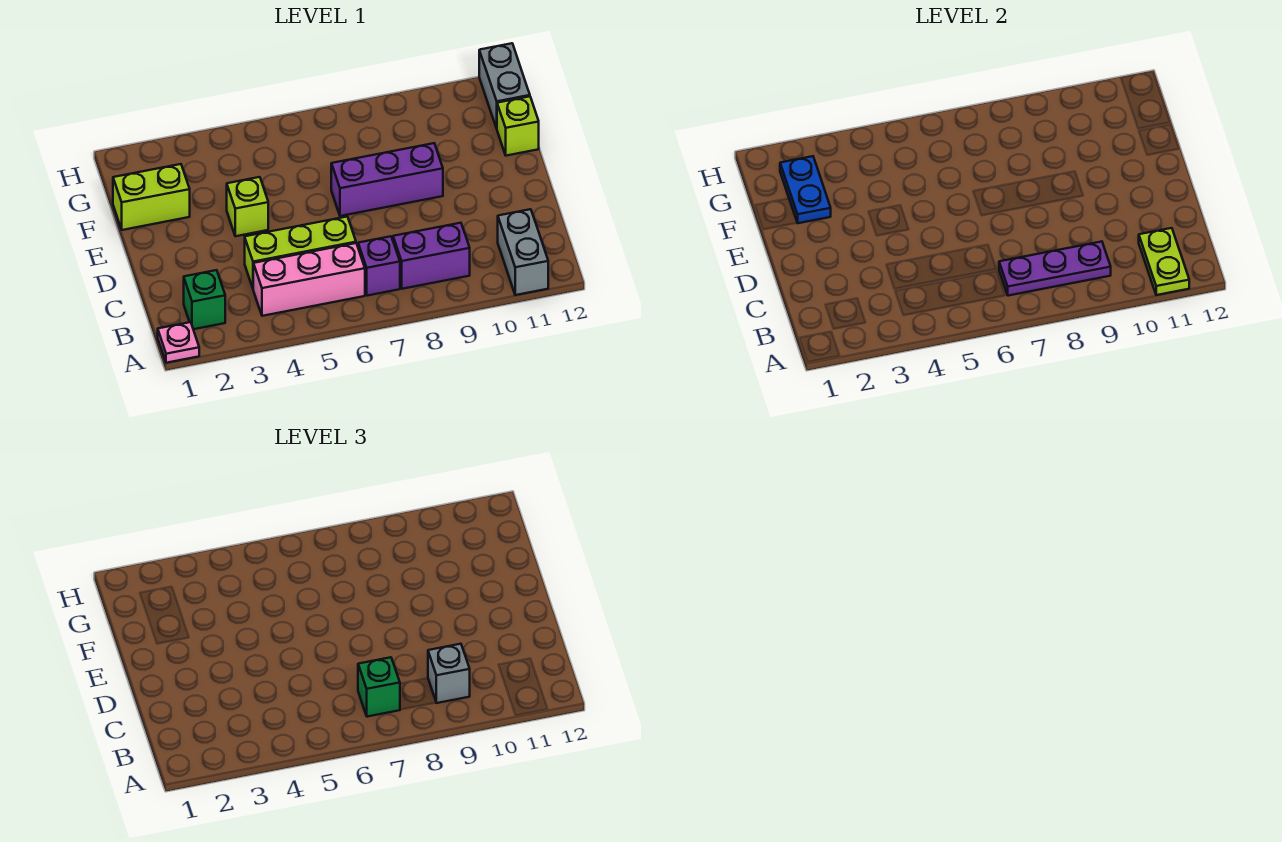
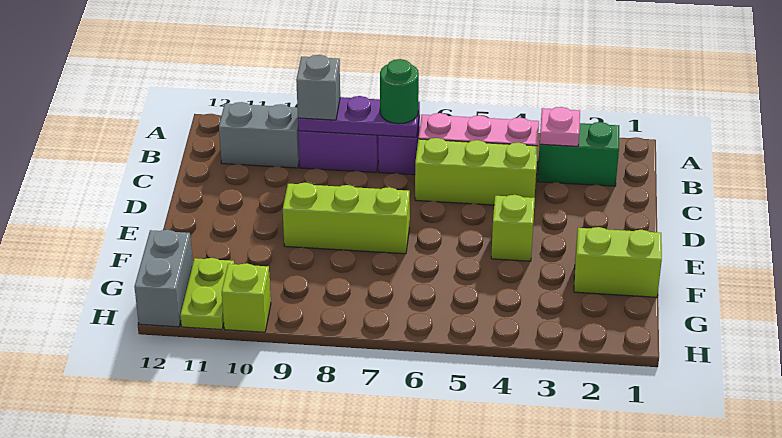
pink 1x1 plate [158,322,199,363] -> pink 1x1 plate moved to [540,107,580,146]
grey 1x2 brick [498,209,548,295] -> grey 1x2 brick turned to [219,102,299,168]
lime 1x2 plate [1139,228,1189,295] -> lime 1x2 plate moved to [180,258,234,330]
green 1x1 brick [184,270,225,329] -> green 1x2 brick [537,122,619,186]
green 1x1 brick [358,657,400,717] -> green 1x1 round brick [380,59,419,124]
purple 1x3 brick [331,143,443,216] -> lime 1x3 brick [283,183,410,254]
blue 1x2 plate [780,156,831,223] -> none
lime 1x1 brick [497,96,539,156] -> lime 1x1 brick moved to [222,263,271,332]

